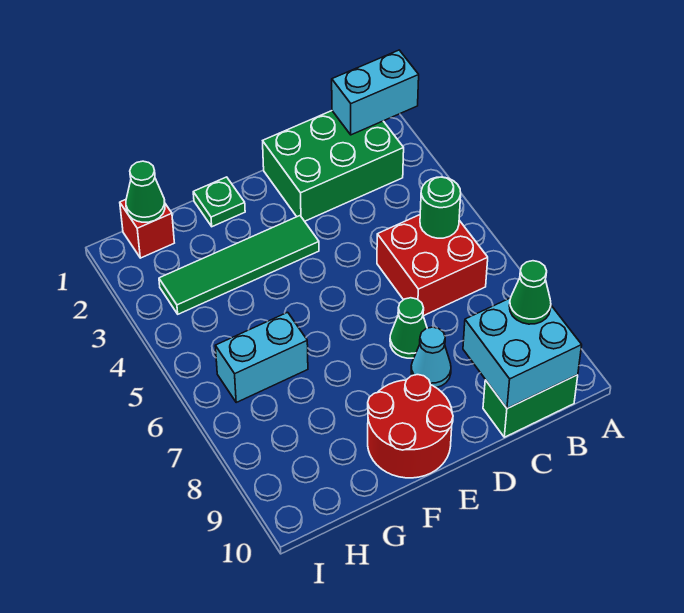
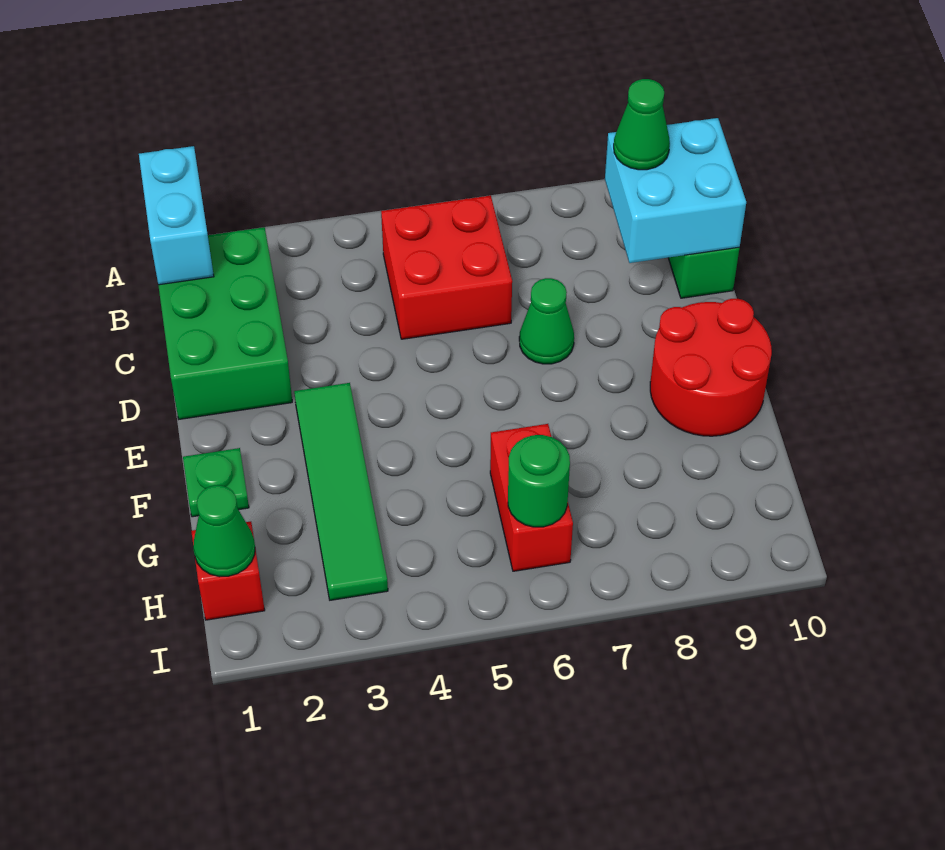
green 1x1 round brick [420,177,461,238] -> green 1x1 round brick moved to [508,435,570,527]
cyan 1x1 cone [411,327,451,388] -> none
cyan 1x2 brick [215,312,308,402] -> red 1x2 brick [490,424,573,571]

